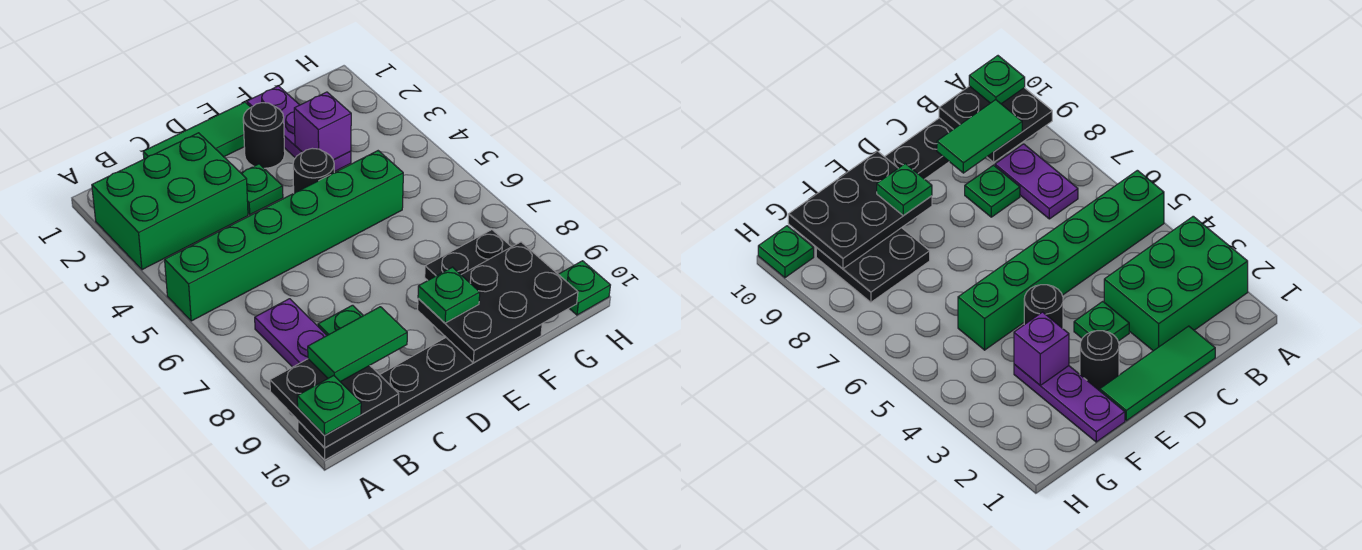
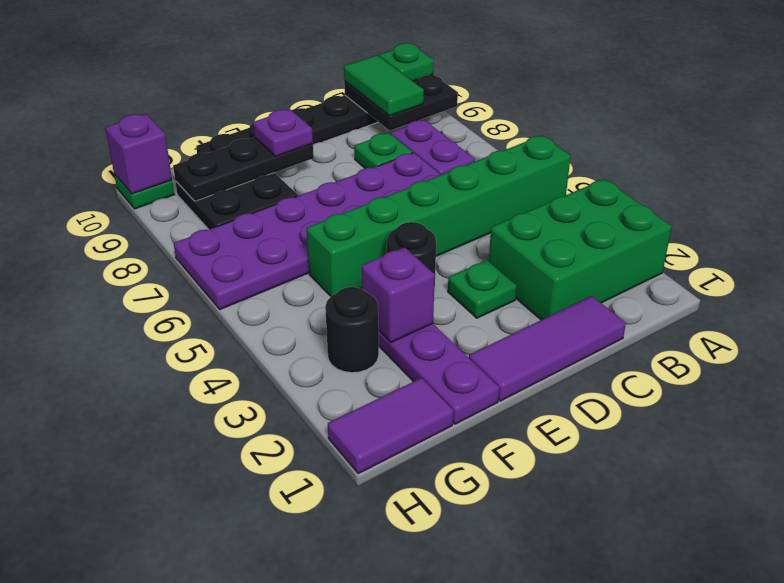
green 1x2 tile [308,307,407,382] -> green 1x2 tile turned to [344,55,424,116]
green 1x3 tile [143,102,251,159] -> purple 1x3 tile [469,296,626,401]
none -> purple 2x6 plate [174,153,441,309]
black 1x1 round brick [243,103,285,168] -> black 1x1 round brick moved to [325,287,379,373]
black 2x3 plate [418,242,578,363] -> black 1x3 plate [173,137,314,201]
green 1x1 plate [418,267,480,323] -> purple 1x1 plate [253,109,313,156]
none -> purple 1x2 tile [328,378,453,474]
none -> purple 1x1 brick [105,114,172,194]

